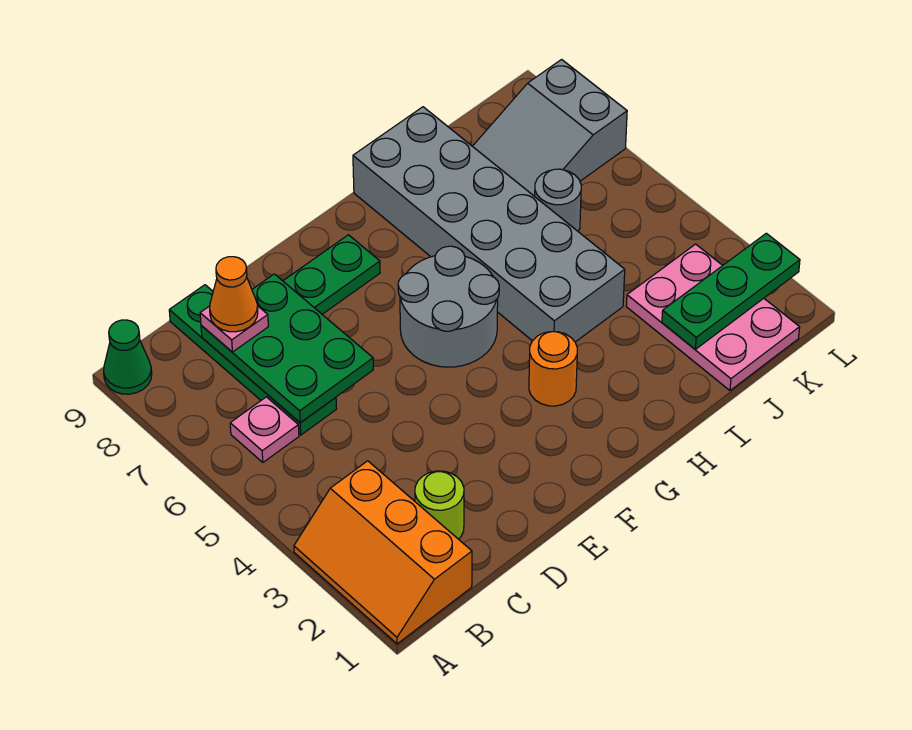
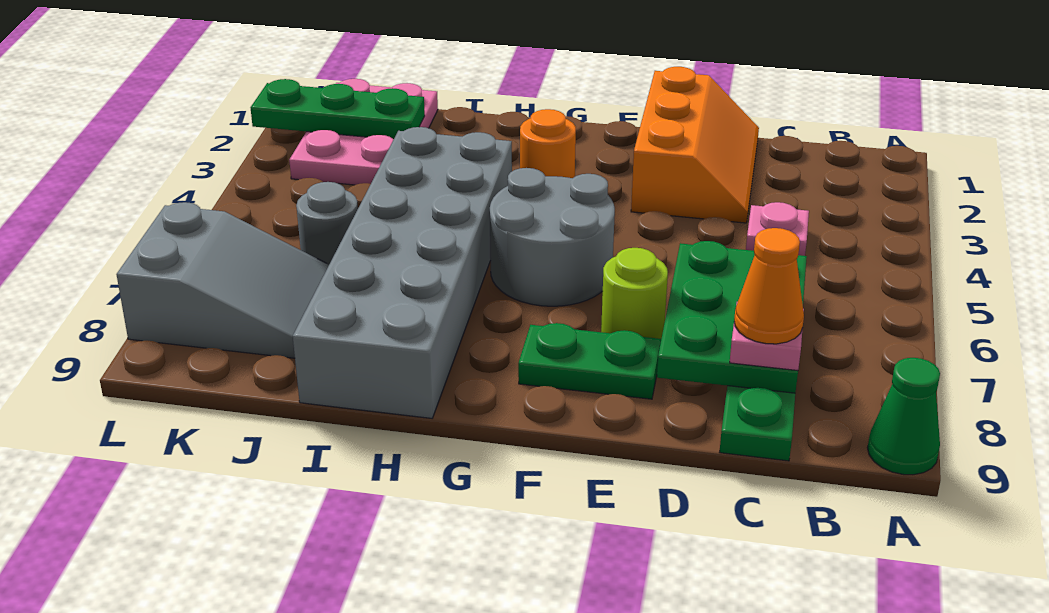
orange 2x3 slope [294,461,472,644] -> orange 2x3 slope moved to [631,67,759,223]
pink 1x1 plate [230,397,299,462] -> pink 1x1 plate moved to [746,202,809,256]
lime 1x1 round brick [415,471,464,539] -> lime 1x1 round brick moved to [601,248,668,339]

